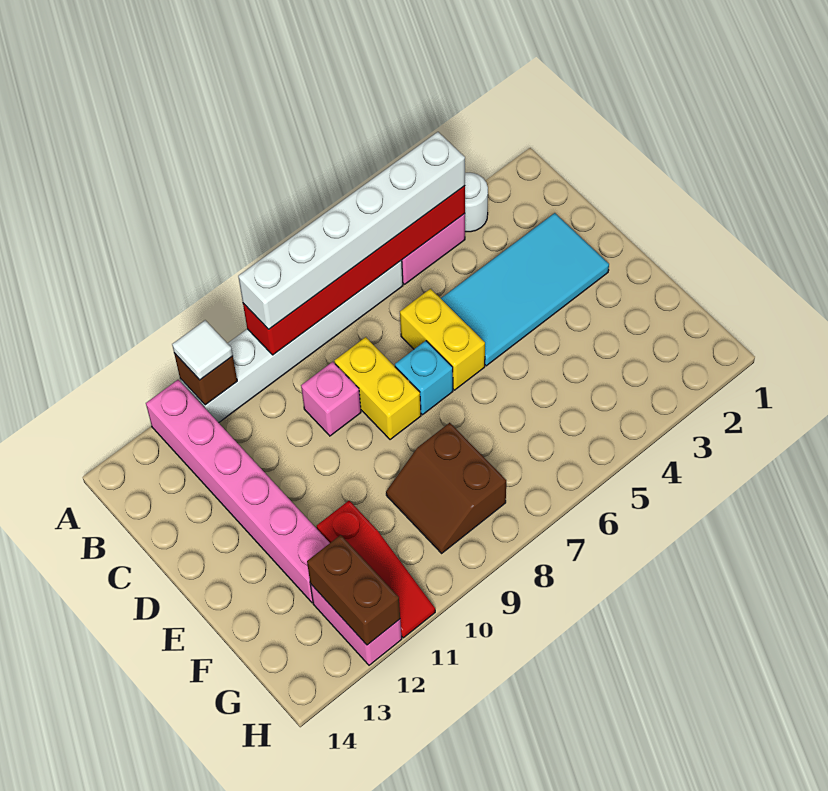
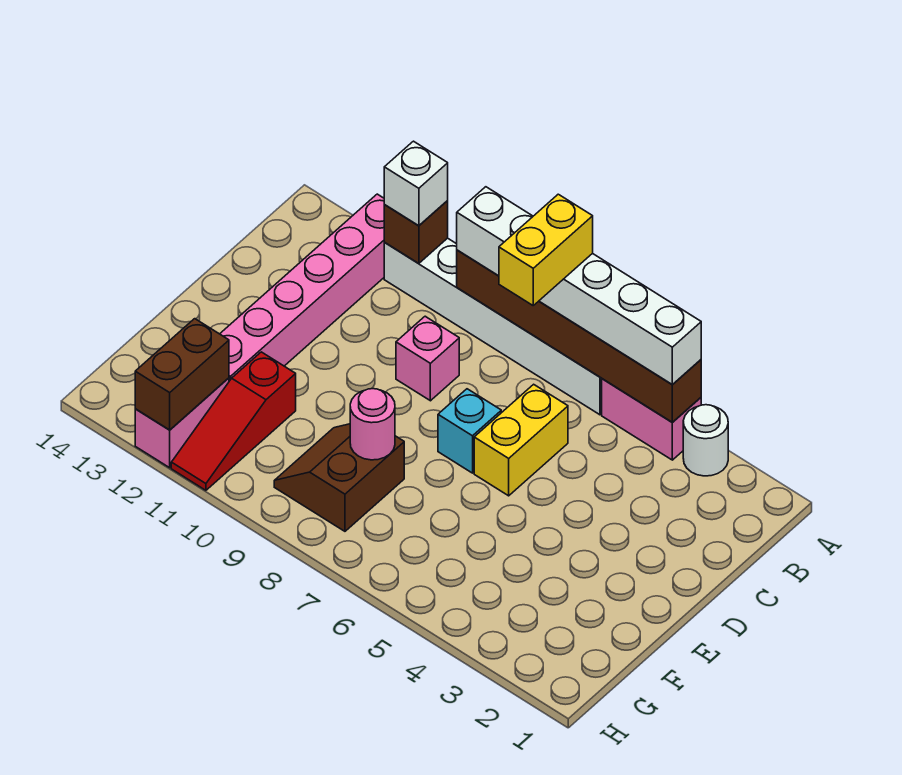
red 1x6 brick [243,186,465,355] -> brown 1x6 brick [457,250,701,422]
white 1x1 tile [172,320,233,380] -> white 1x1 brick [384,141,448,226]
cyan 2x4 tile [441,213,609,366] -> none
yellow 1x2 brick [334,337,421,440] -> yellow 1x2 brick moved to [499,194,593,305]
none -> pink 1x1 round brick [350,389,395,460]

